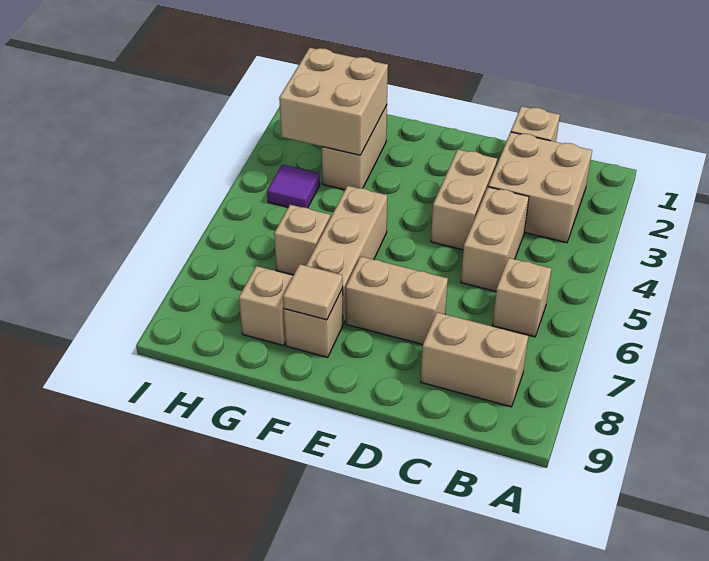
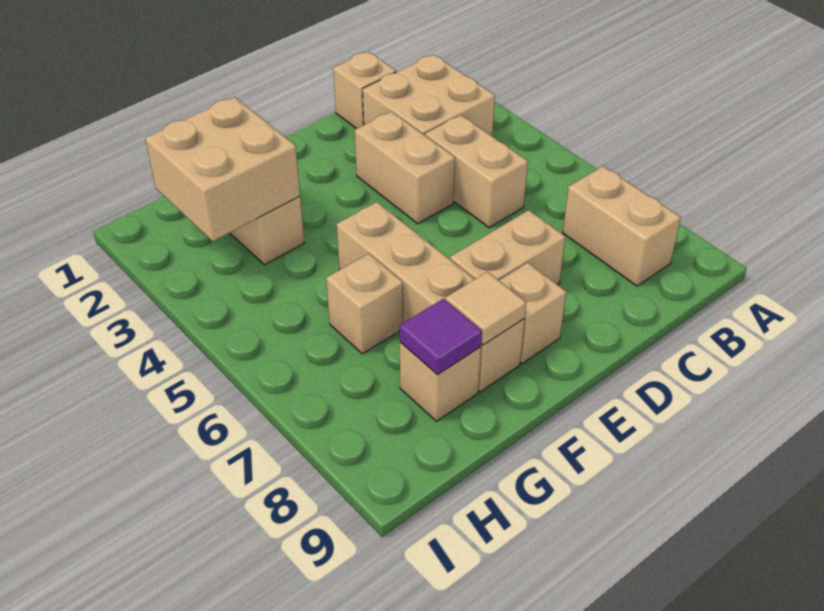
tan 1x1 brick [492,258,552,337] -> tan 1x1 brick moved to [499,263,566,364]
tan 1x2 brick [421,312,528,407] -> tan 1x2 brick turned to [563,166,681,286]
purple 1x1 tile [267,164,320,208] -> purple 1x1 tile moved to [399,299,482,375]

